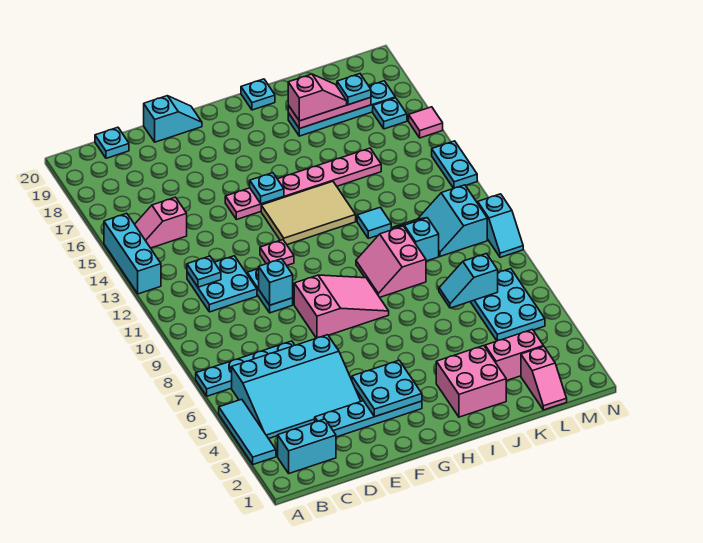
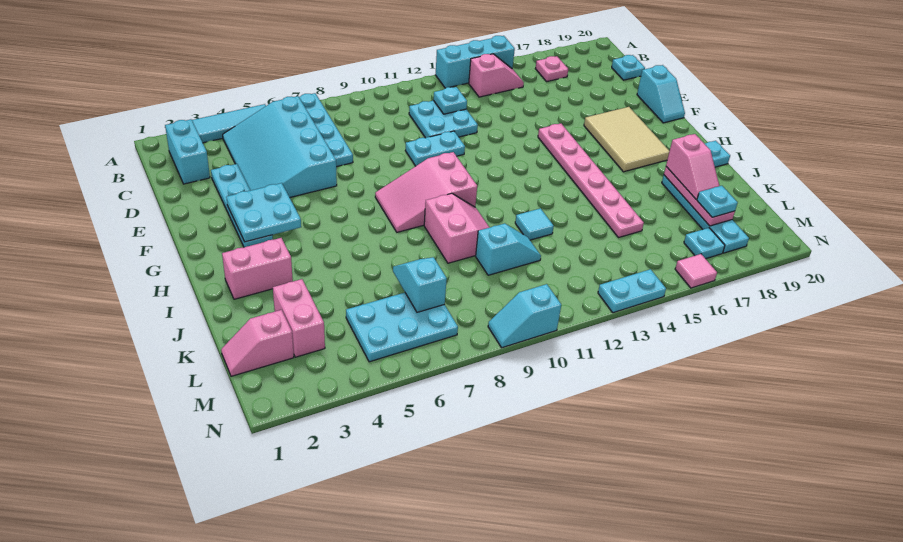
pink 1x2 slope [135,197,187,248] -> pink 1x2 slope turned to [469,54,524,97]
cyan 1x1 brick [259,259,293,305] -> none
pink 2x3 slope [294,275,389,338] -> pink 2x3 slope turned to [375,152,477,232]
pink 1x1 plate [260,240,294,266] -> pink 1x1 plate moved to [535,56,568,81]
tan 2x3 tile [261,181,356,245] -> tan 2x3 tile moved to [584,107,669,172]
cyan 1x1 plate [250,173,284,204] -> none
pink 2x2 brick [436,346,506,417] -> pink 1x2 brick [222,238,293,299]
pink 2x2 slope [356,226,426,297] -> pink 2x2 slope turned to [424,193,490,263]
cyan 2x2 slope [418,185,487,256] -> none

